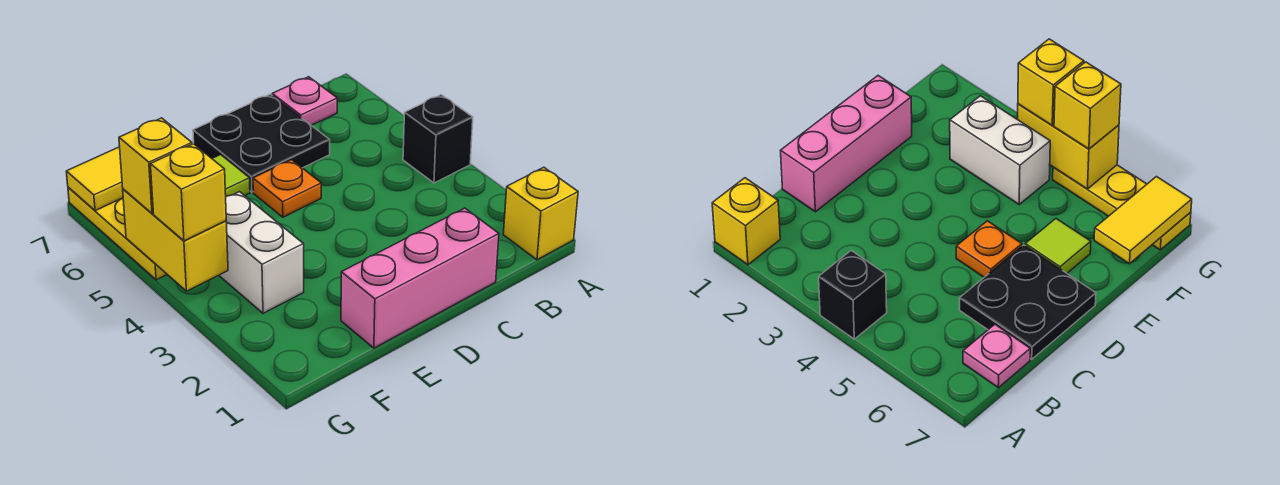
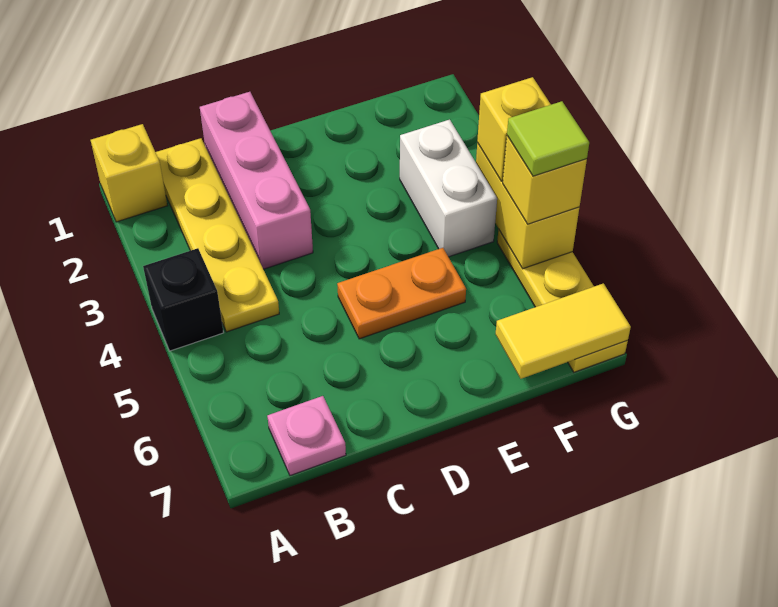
none -> yellow 1x4 plate [156,138,279,332]
pink 1x3 brick [341,208,499,348] -> pink 1x3 brick turned to [200,92,313,269]
black 2x2 plate [193,94,330,192] -> none
orange 1x1 plate [253,160,321,217] -> orange 1x2 plate [337,248,466,339]
lime 1x1 tile [212,155,250,196] -> lime 1x1 tile moved to [507,101,589,176]

